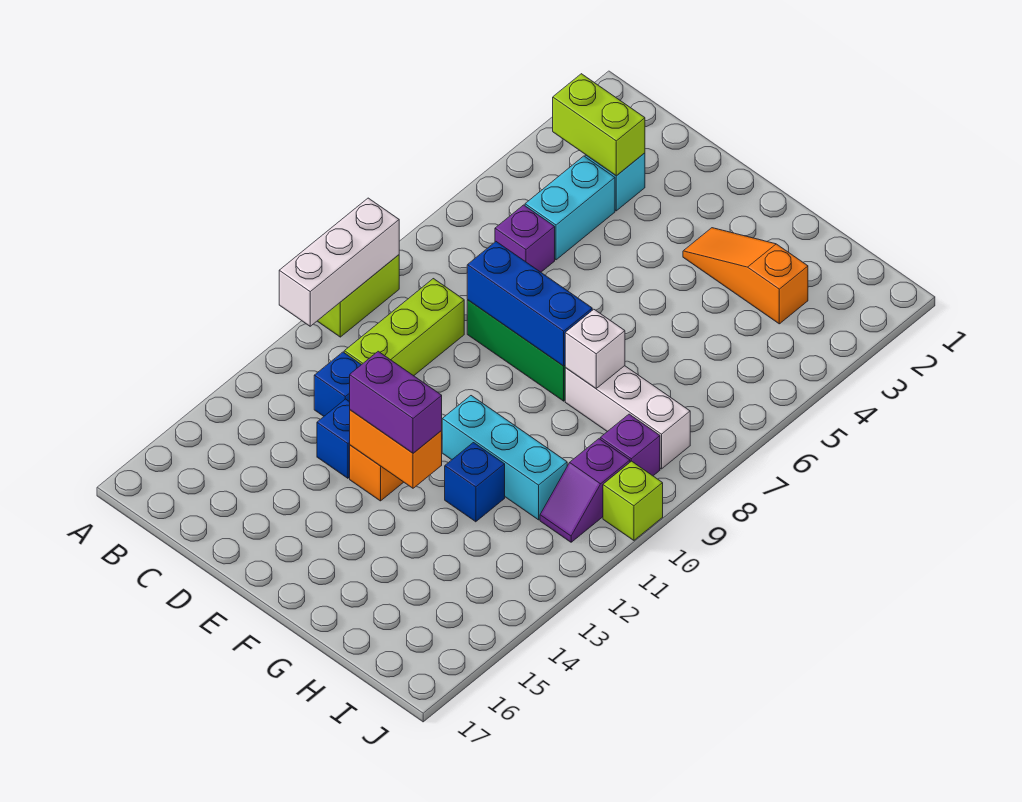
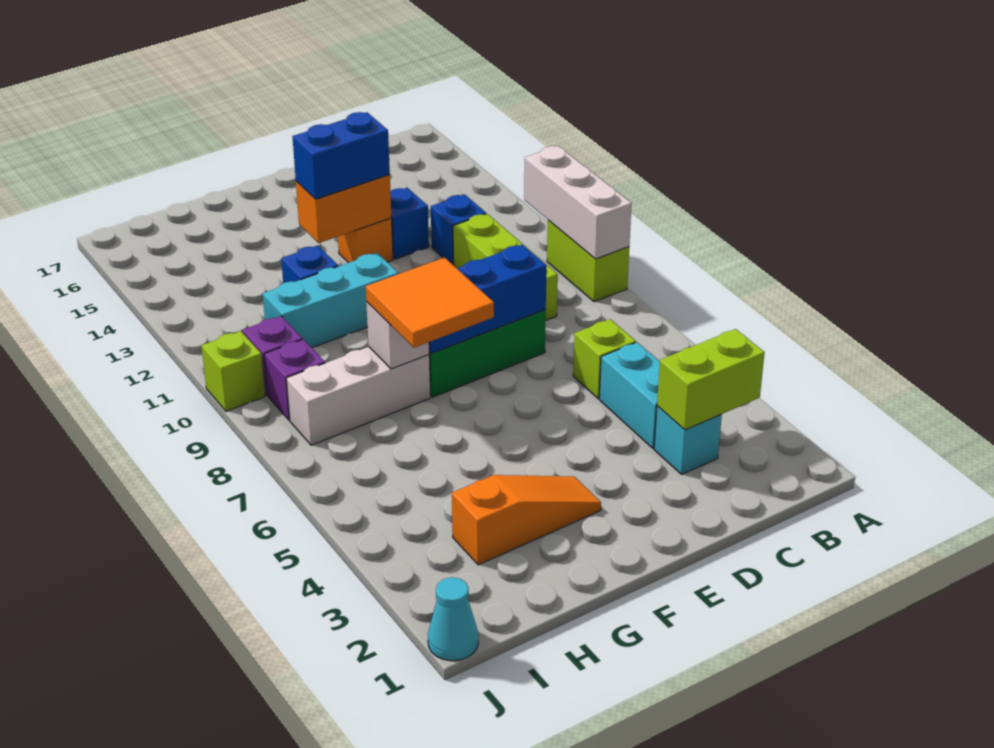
purple 1x1 brick [495,205,555,272] -> lime 1x1 brick [573,319,636,399]
purple 1x2 brick [350,351,442,453] -> blue 1x2 brick [292,112,390,199]
none -> orange 2x2 tile [366,258,494,348]
none -> cyan 1x1 cone [428,577,478,661]

